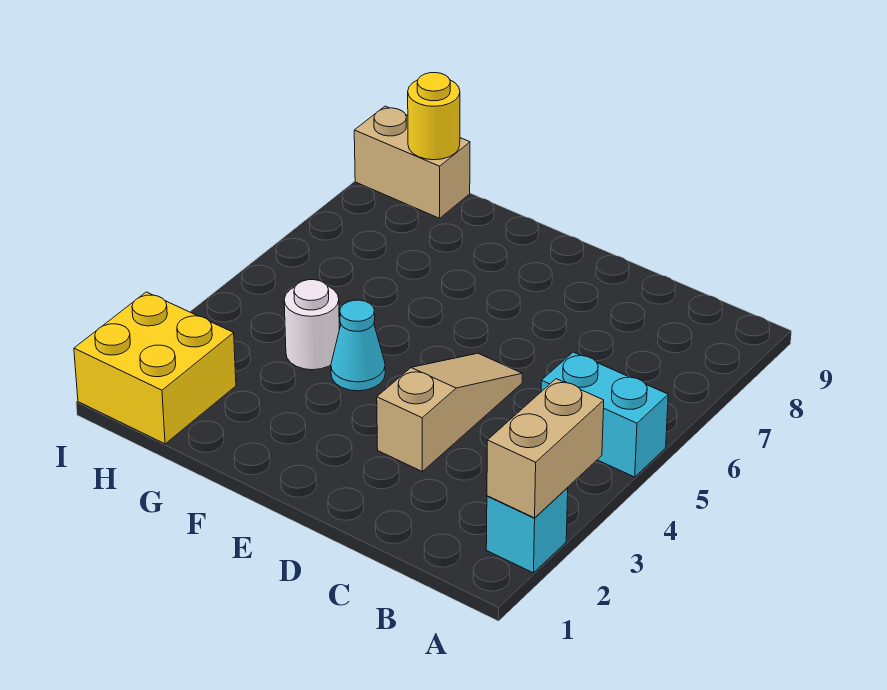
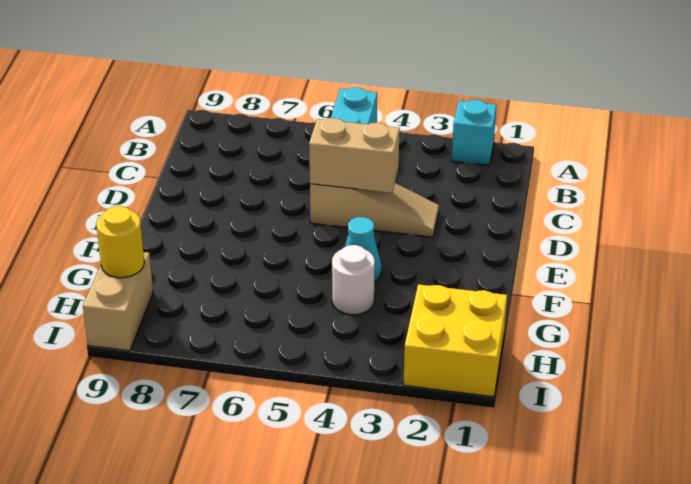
tan 1x2 brick [487,379,604,518] -> tan 1x2 brick moved to [309,118,400,193]
tan 1x3 slope [377,353,522,471] -> tan 1x3 slope turned to [310,183,439,237]

